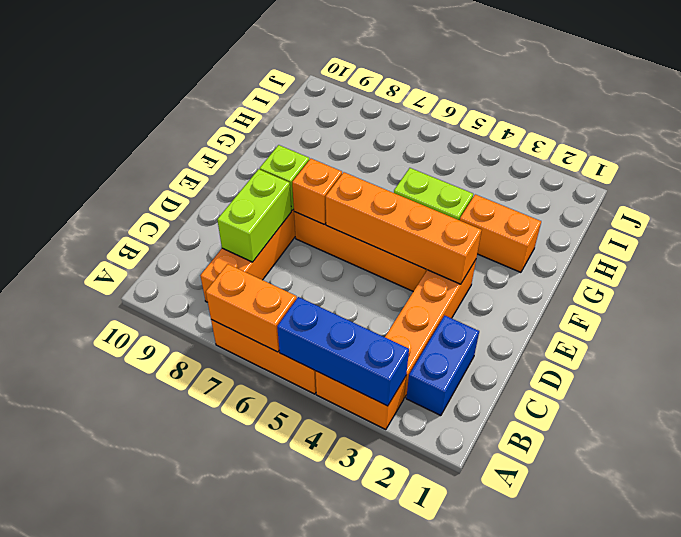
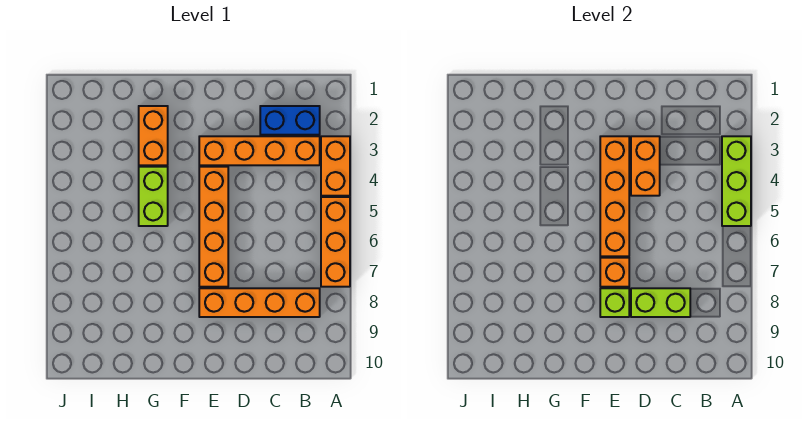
blue 1x3 brick [277,297,409,406] -> lime 1x3 brick [722,136,751,226]
orange 1x2 brick [206,264,297,352] -> orange 1x2 brick moved to [631,136,660,196]

